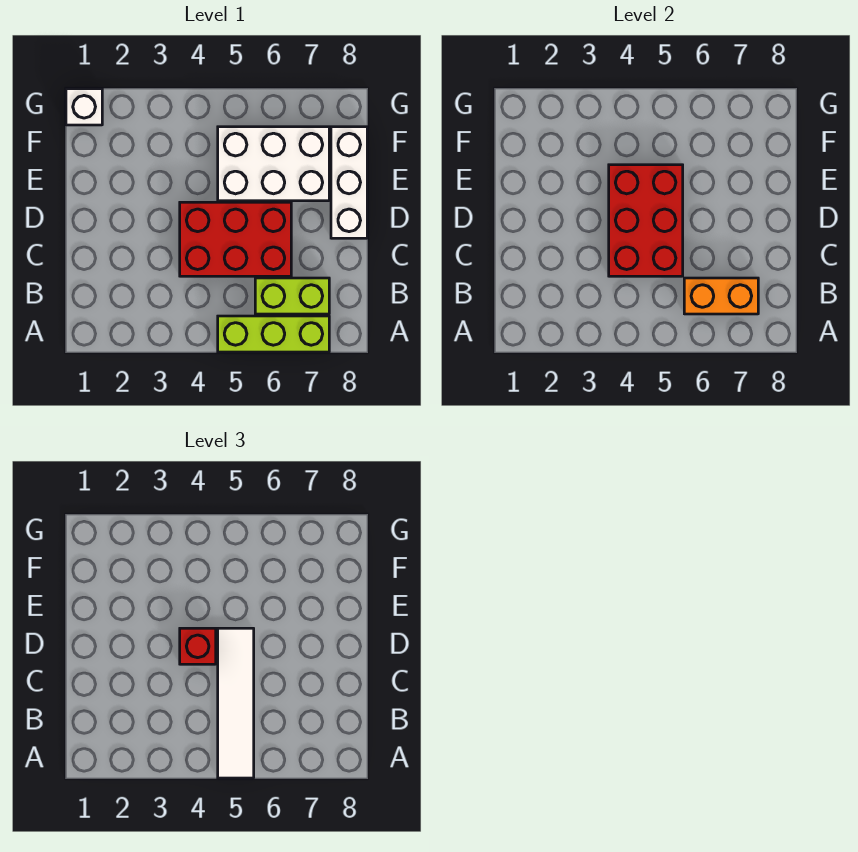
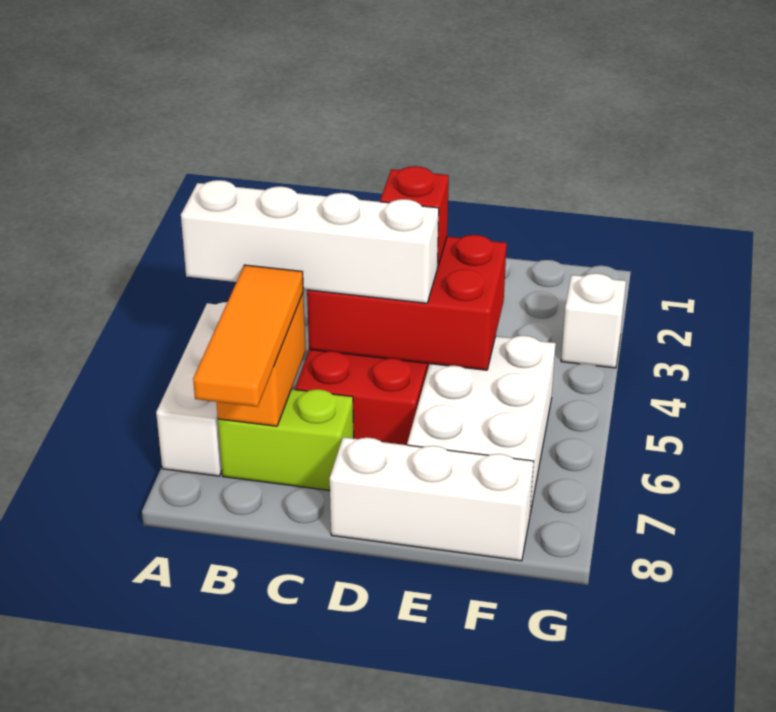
lime 1x3 brick [218,316,329,352] -> white 1x3 brick [156,302,227,476]
white 1x4 tile [218,628,254,778] -> white 1x4 brick [181,180,439,303]
lime 1x2 brick [255,278,329,314] -> lime 1x2 brick turned to [218,389,354,490]
none -> orange 1x3 tile [193,265,303,407]
white 1x1 brick [66,89,102,125] -> white 1x1 brick moved to [561,273,626,368]

